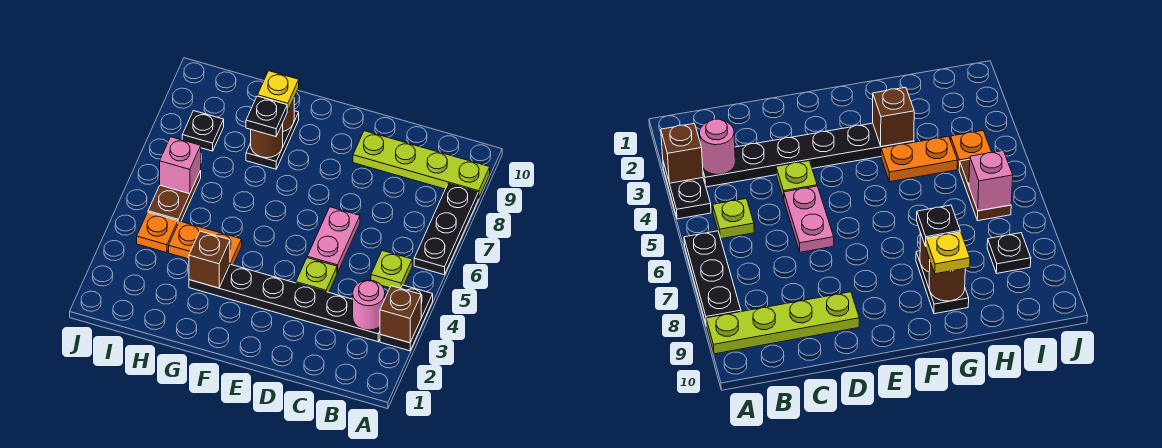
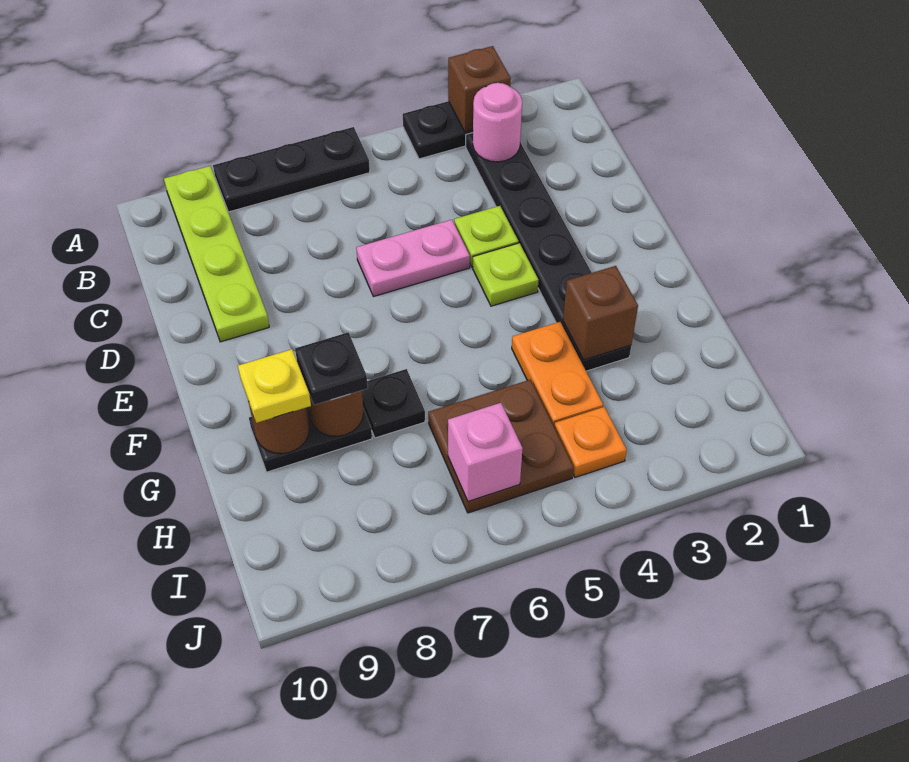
lime 1x1 plate [371,251,412,288] -> lime 1x1 plate moved to [473,243,538,306]
brown 1x2 plate [148,171,201,223] -> brown 2x2 plate [428,380,574,513]
black 1x1 plate [182,111,224,151] -> black 1x1 plate moved to [362,369,425,438]

